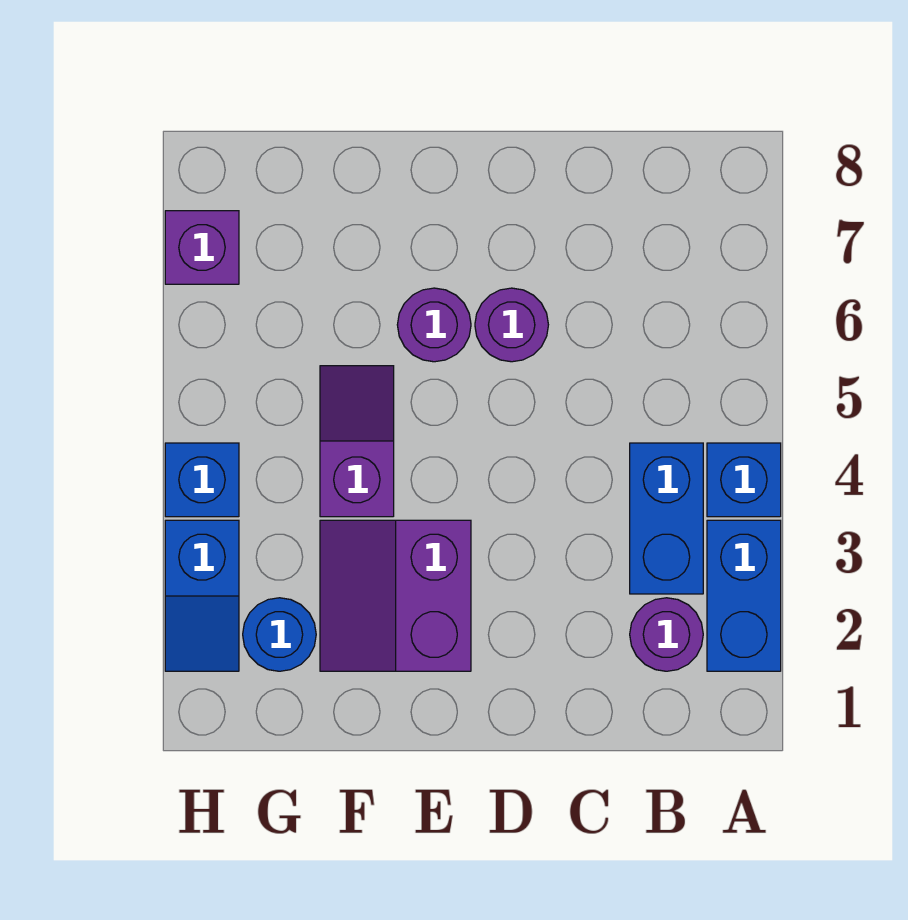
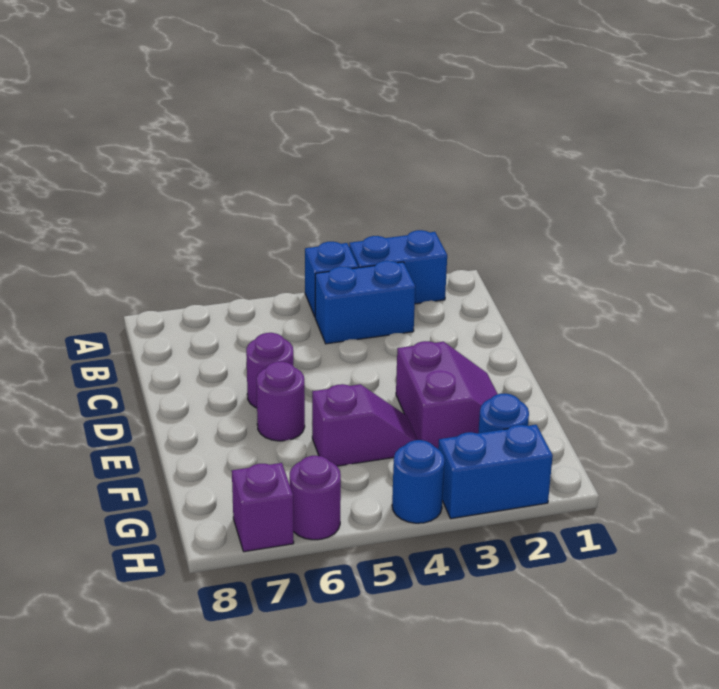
purple 1x1 round brick [630,598,703,671] -> purple 1x1 round brick moved to [290,456,341,540]
purple 2x2 slope [320,520,471,671] -> purple 2x2 slope turned to [396,341,497,449]
purple 1x2 slope [320,366,394,517] -> purple 1x2 slope turned to [312,384,417,466]
blue 1x2 slope [165,520,239,671] -> blue 1x2 brick [438,425,553,519]
blue 1x1 brick [165,443,239,517] -> blue 1x1 round brick [392,440,444,523]

